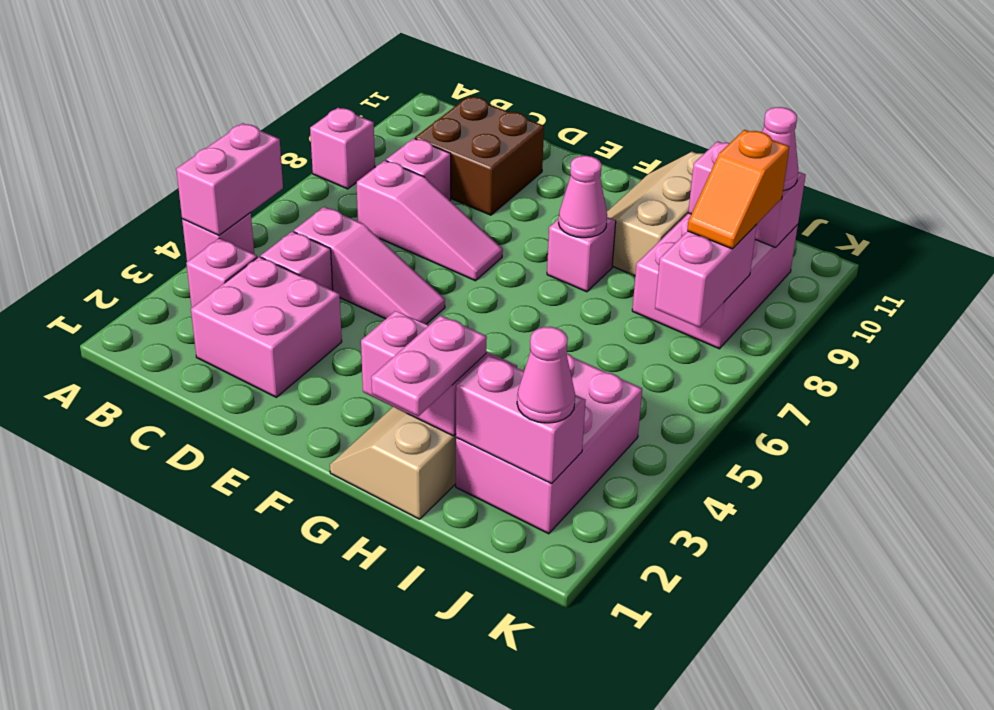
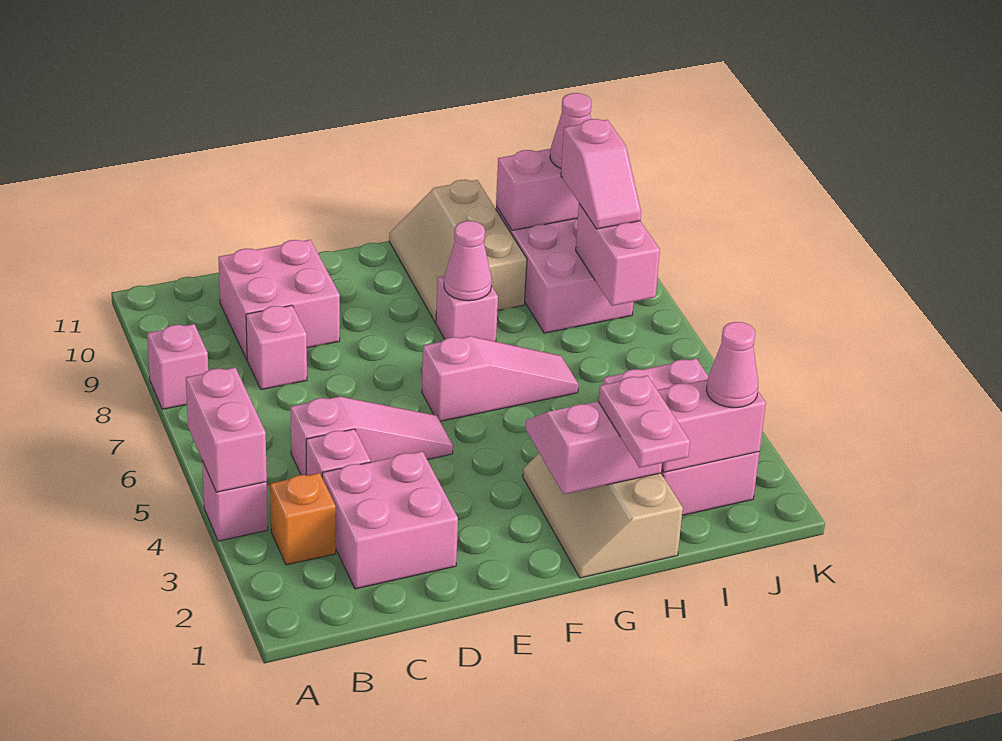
pink 1x1 brick [186,238,257,307] -> orange 1x1 brick [270,473,336,565]
pink 1x3 slope [356,161,503,281] -> pink 1x3 slope moved to [422,336,579,421]
brown 2x2 brick [415,96,544,215] -> pink 2x2 brick [218,240,340,359]
orange 1x2 slope [687,130,789,249] -> pink 1x2 slope [561,119,641,229]

